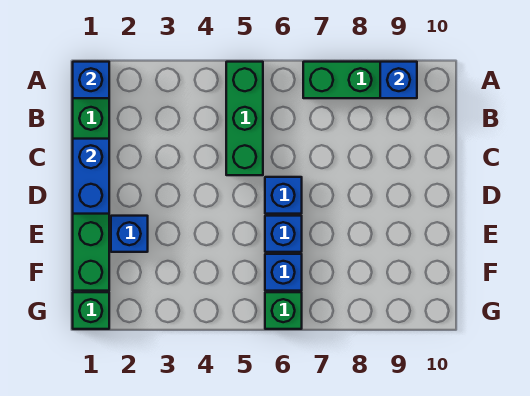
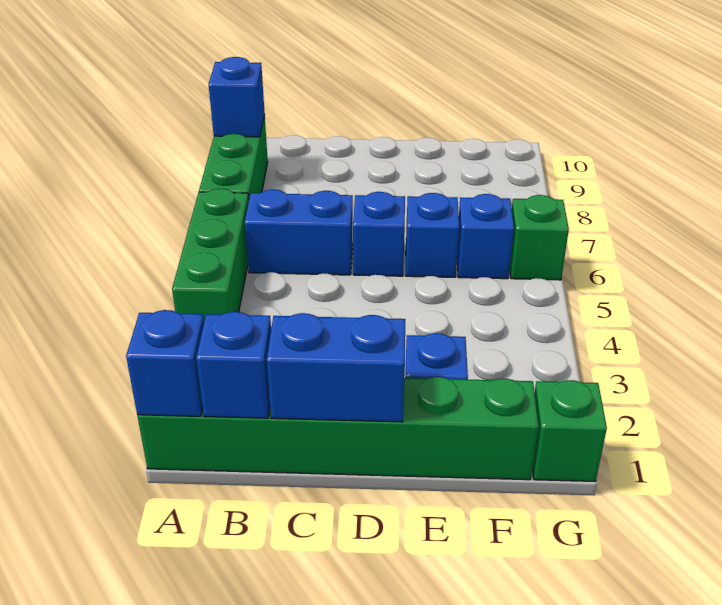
green 1x3 brick [226,62,263,175] -> green 1x3 brick turned to [172,189,249,321]
none -> blue 1x1 brick [196,312,271,418]
none -> blue 1x2 brick [245,190,353,275]

